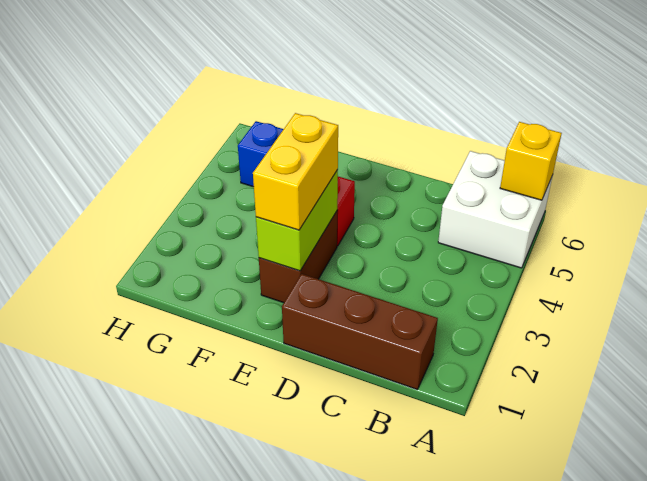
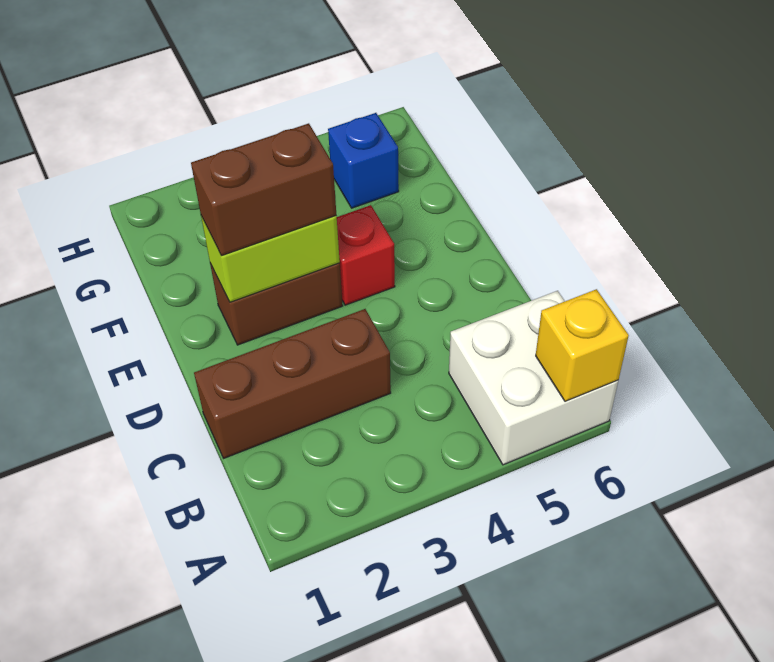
brown 1x3 brick [282,274,438,389] -> brown 1x3 brick turned to [194,309,391,458]
yellow 1x2 brick [253,113,338,230] -> brown 1x2 brick [191,123,336,256]

